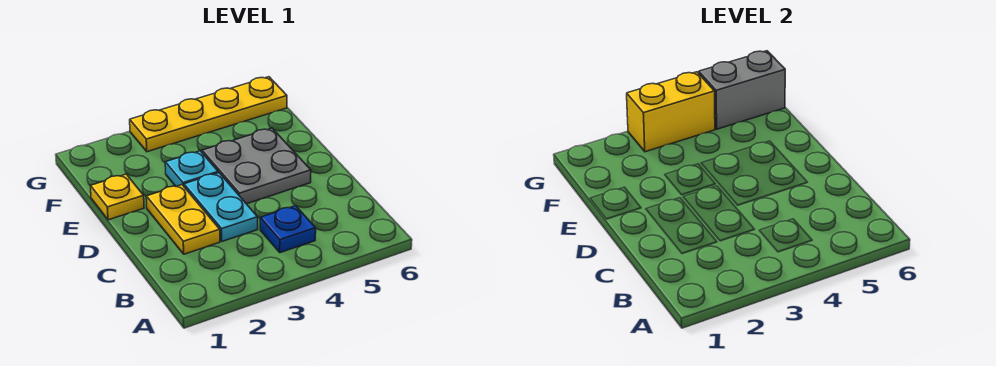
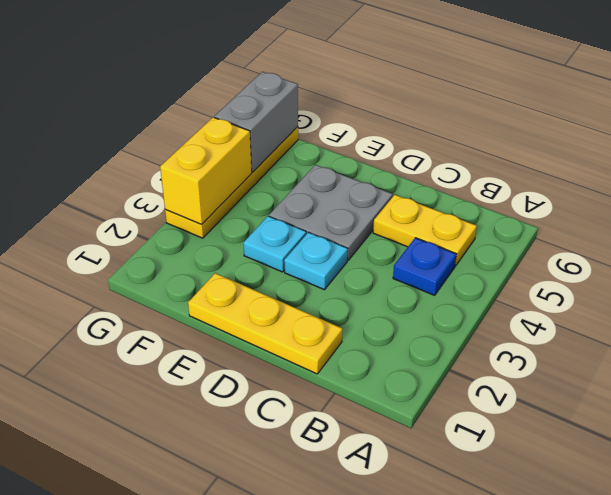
yellow 1x2 plate [146,185,220,254] -> yellow 1x2 plate moved to [373,195,477,266]
cyan 1x2 plate [184,173,258,241] -> cyan 1x1 plate [284,232,348,290]
yellow 1x1 plate [91,174,144,220] -> yellow 1x3 plate [188,273,342,374]

